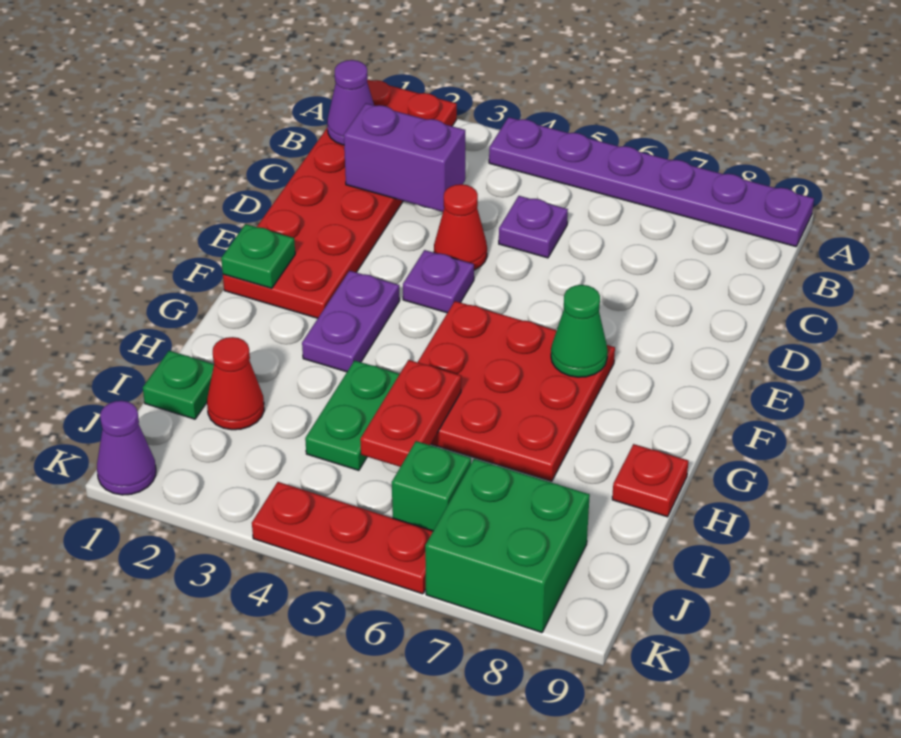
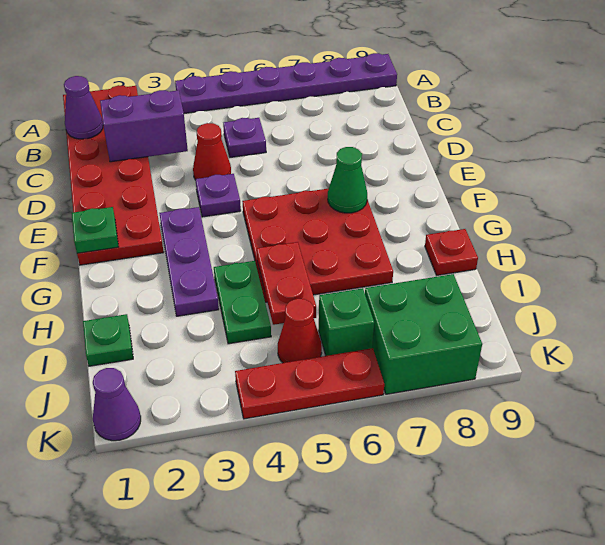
purple 1x2 plate [302,271,400,372] -> purple 1x3 plate [159,207,219,316]
red 1x1 cone [207,337,264,430] -> red 1x1 cone moved to [278,299,322,363]

